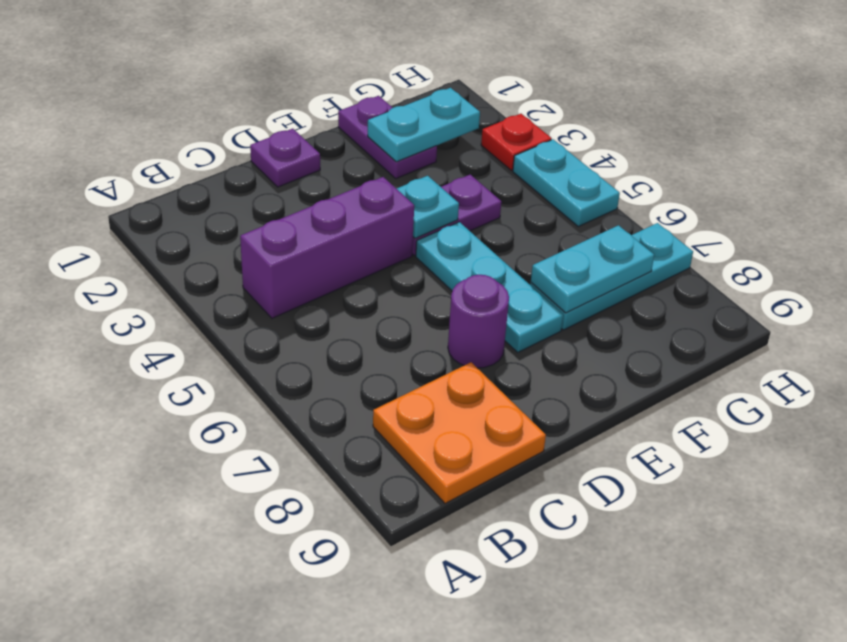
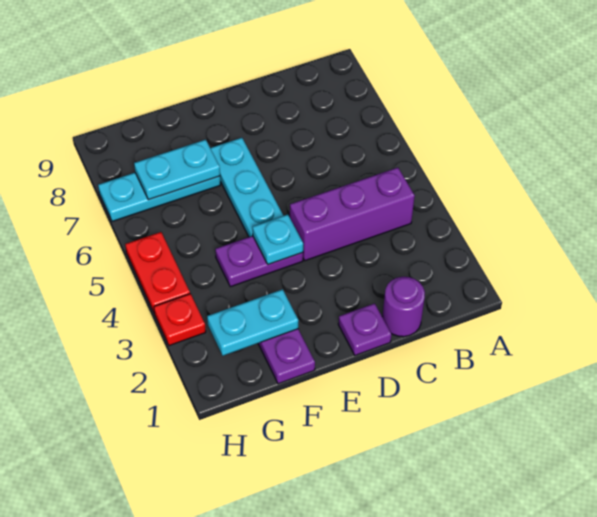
orange 2x2 plate [373,362,546,504] -> none
purple 1x1 round brick [448,275,509,368] -> purple 1x1 round brick moved to [382,277,425,337]
cyan 1x2 plate [513,139,620,226] -> red 1x2 plate [125,232,190,312]

